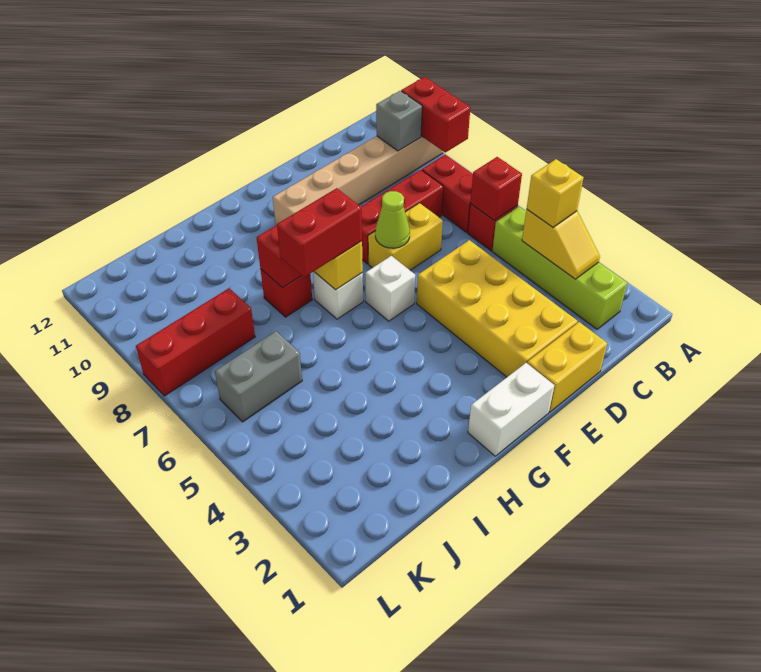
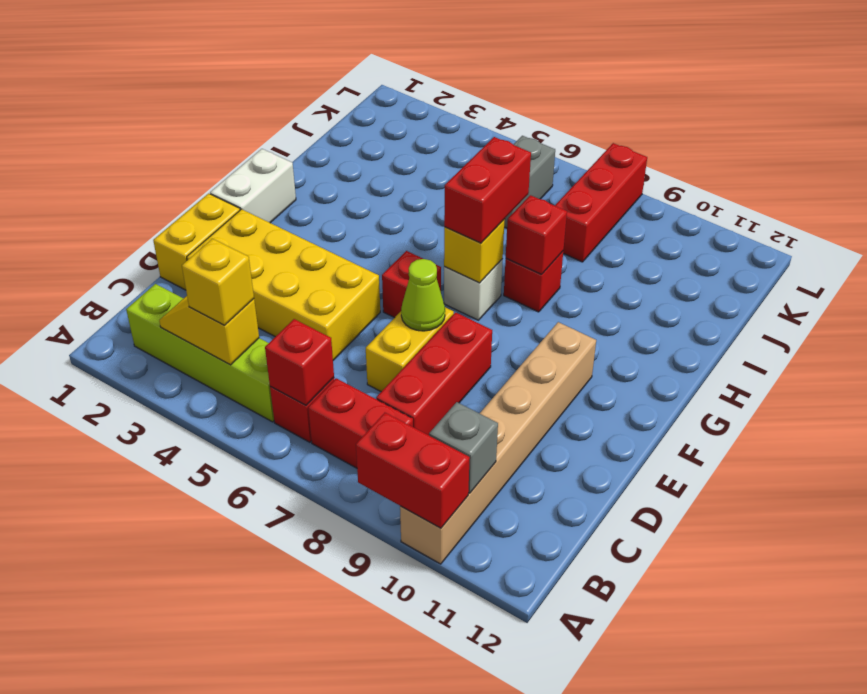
white 1x1 brick [365,256,415,321] -> red 1x1 brick [382,251,441,318]

